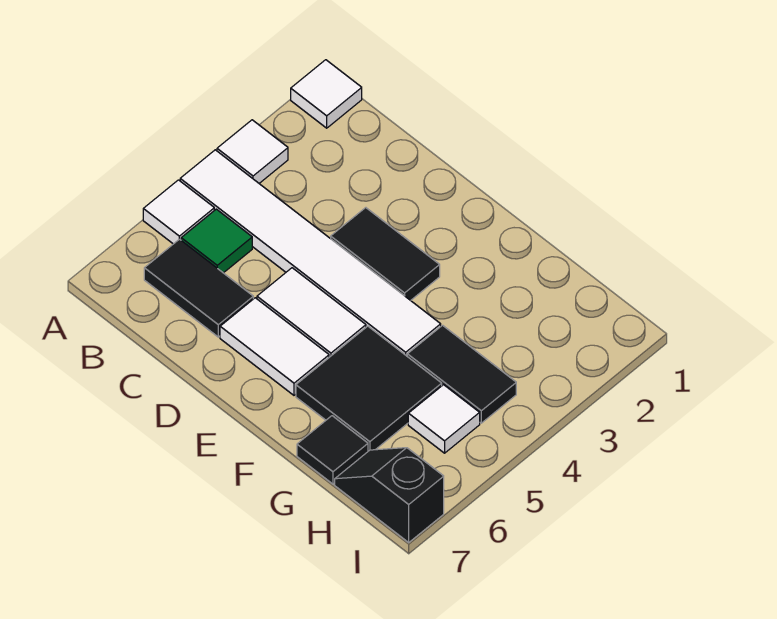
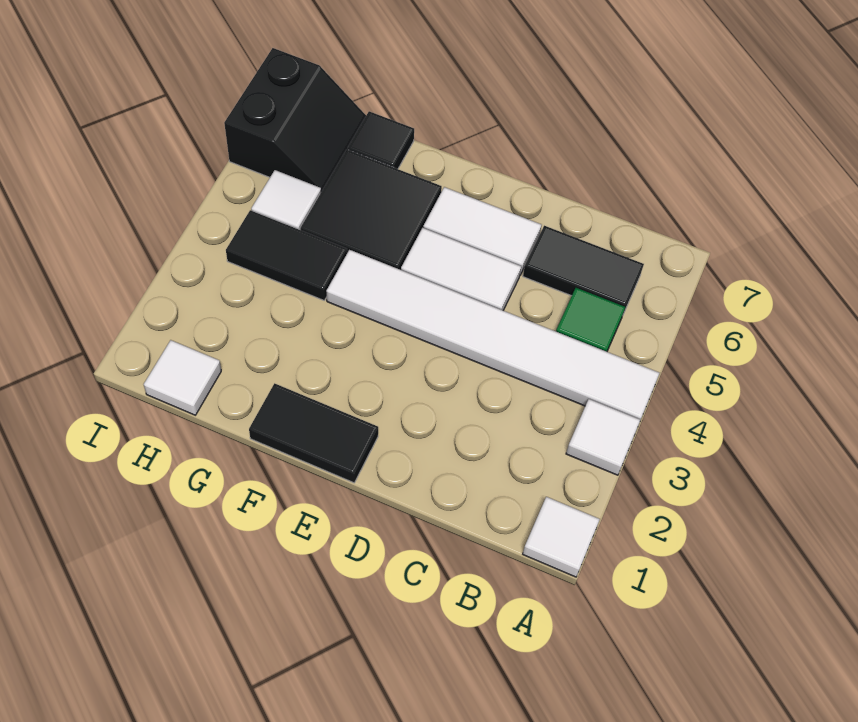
white 1x1 tile [143,180,214,244] -> white 1x1 tile moved to [144,340,221,415]
black 1x2 tile [331,208,440,300] -> black 1x2 tile moved to [249,383,378,483]
black 1x2 slope [335,448,444,542] -> black 2x2 slope [224,48,366,192]

